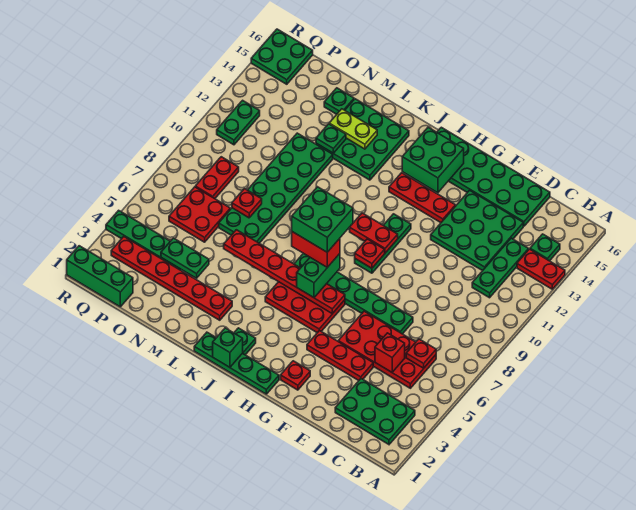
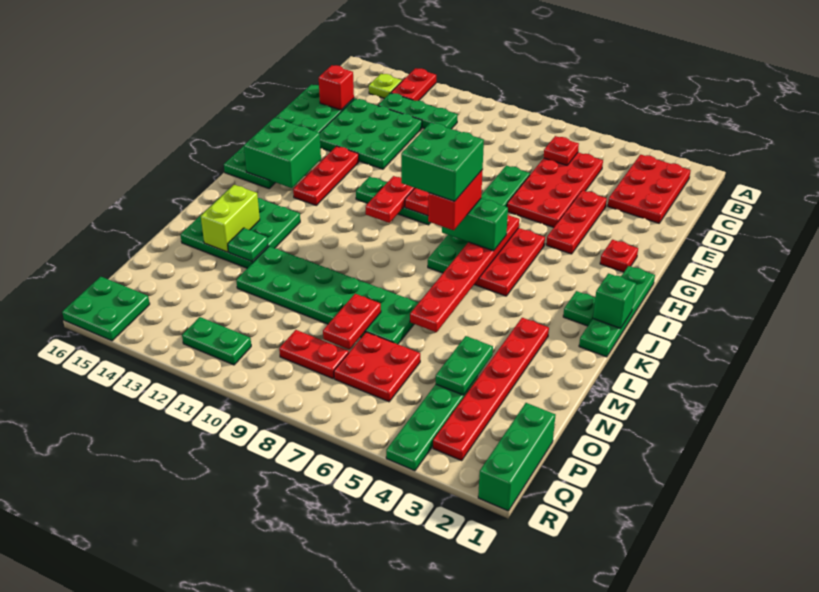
green 2x3 plate [335,379,415,444] -> red 2x3 plate [608,155,691,223]
green 1x1 plate [530,234,560,261] -> lime 1x1 plate [369,74,402,99]
red 1x1 brick [375,333,405,372] -> red 1x1 brick moved to [319,65,354,110]
lime 1x2 plate [329,109,377,149] -> lime 1x2 brick [201,185,260,252]
red 1x1 plate [232,189,262,218] -> red 1x2 plate [323,294,381,349]
green 1x1 plate [324,88,354,114] -> none

